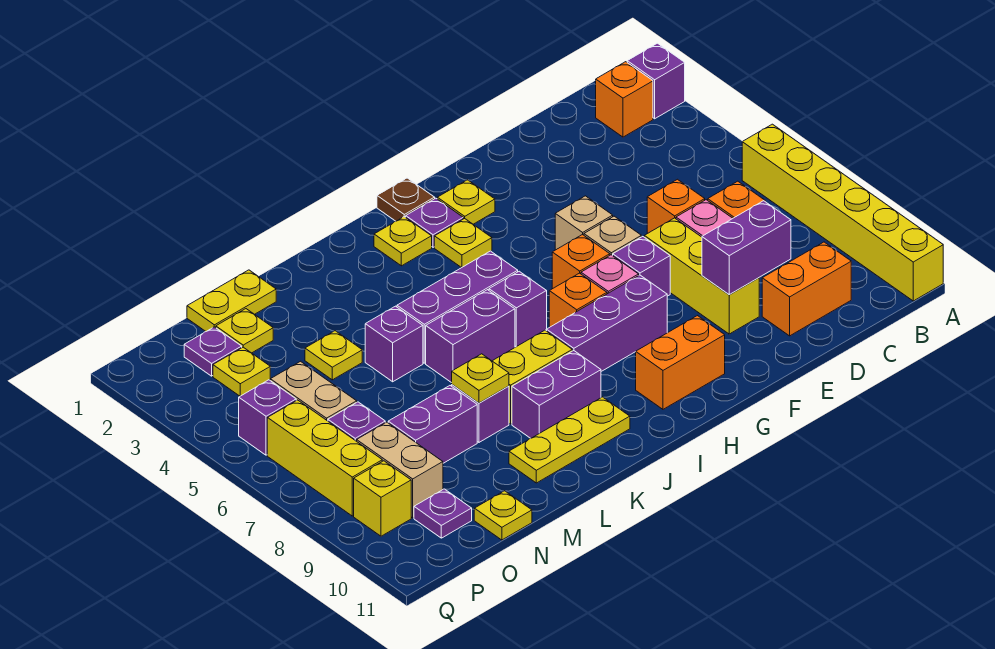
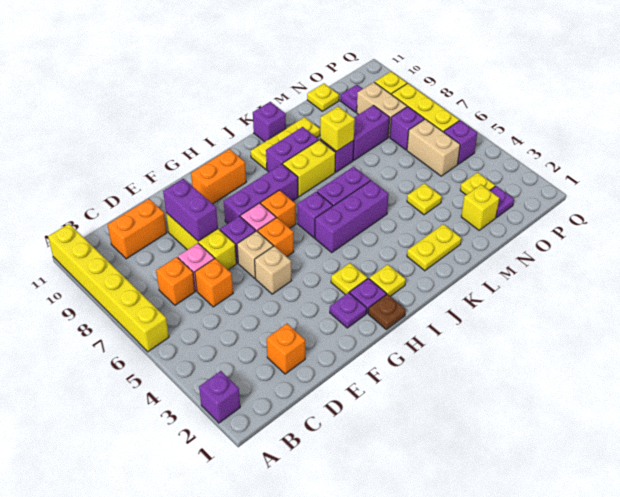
orange 1x1 brick [596,62,653,137] -> orange 1x1 brick moved to [267,324,305,374]
purple 1x2 brick [702,201,791,294] -> purple 1x2 brick turned to [163,179,218,241]
yellow 1x1 plate [437,180,495,224] -> purple 1x1 plate [330,293,367,328]
purple 1x1 brick [365,306,423,382] -> purple 1x1 brick moved to [253,102,286,142]
yellow 1x1 plate [452,354,509,403] -> yellow 1x1 brick [320,106,355,151]
yellow 1x2 plate [187,270,276,331] -> yellow 1x2 plate moved to [407,224,461,271]
yellow 1x1 plate [216,309,273,353] -> yellow 1x1 brick [461,185,499,230]

